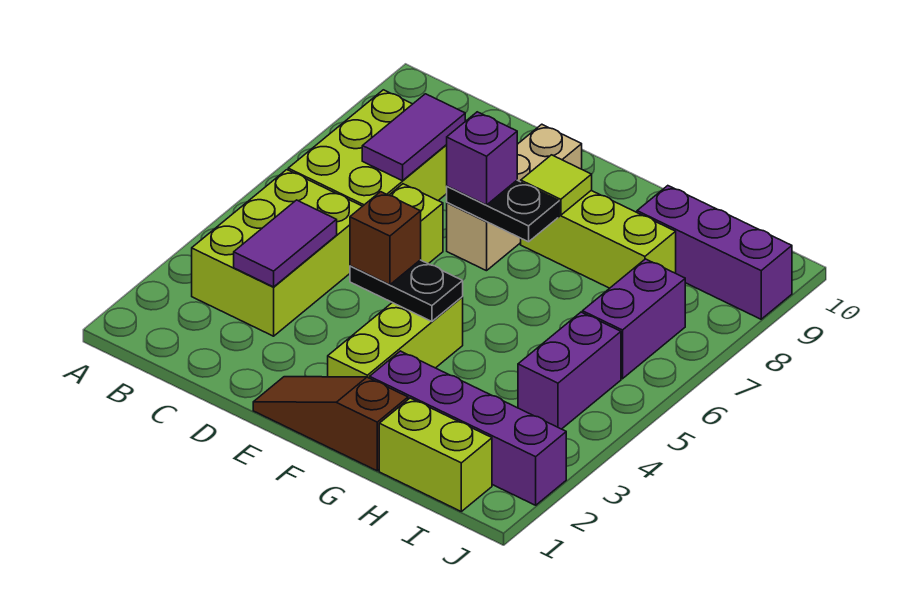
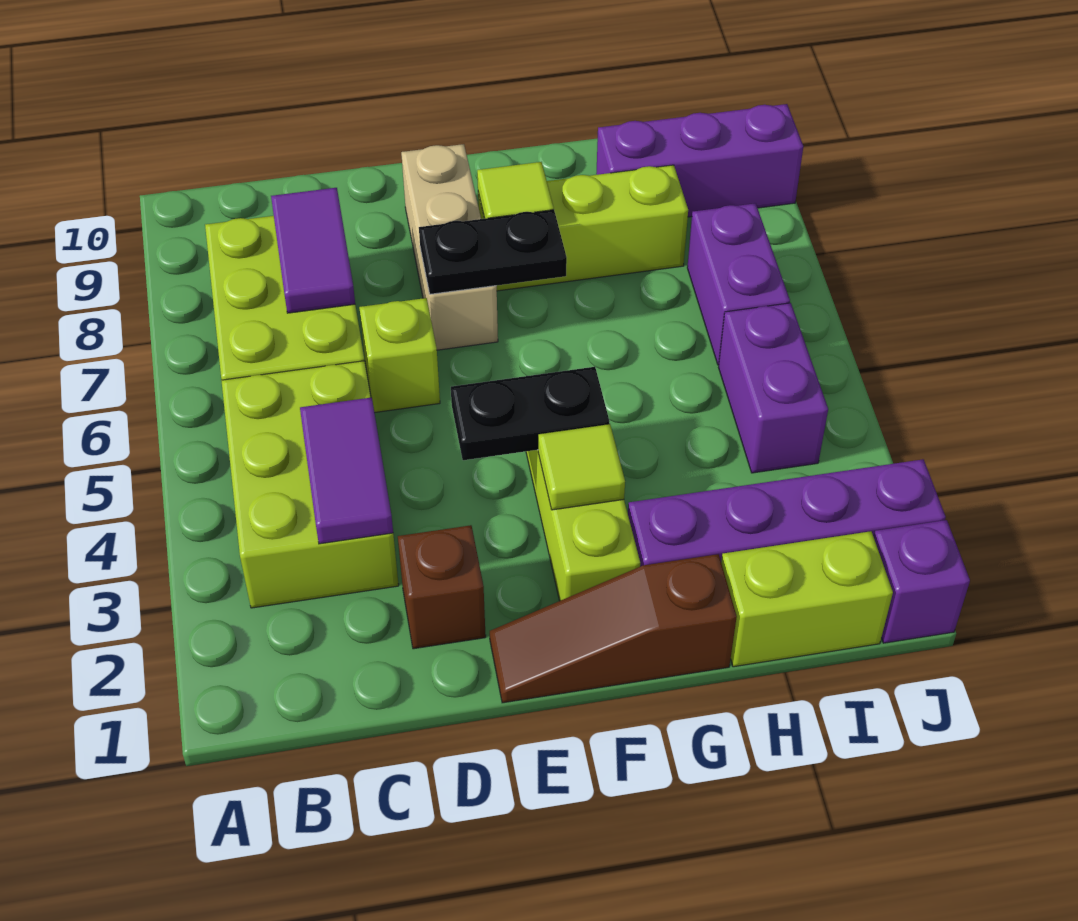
brown 1x1 brick [350,192,421,285] -> brown 1x1 brick moved to [398,525,486,649]
purple 1x1 brick [447,112,517,205] -> purple 1x1 brick moved to [874,520,970,643]
none -> lime 1x1 tile [538,424,625,510]

